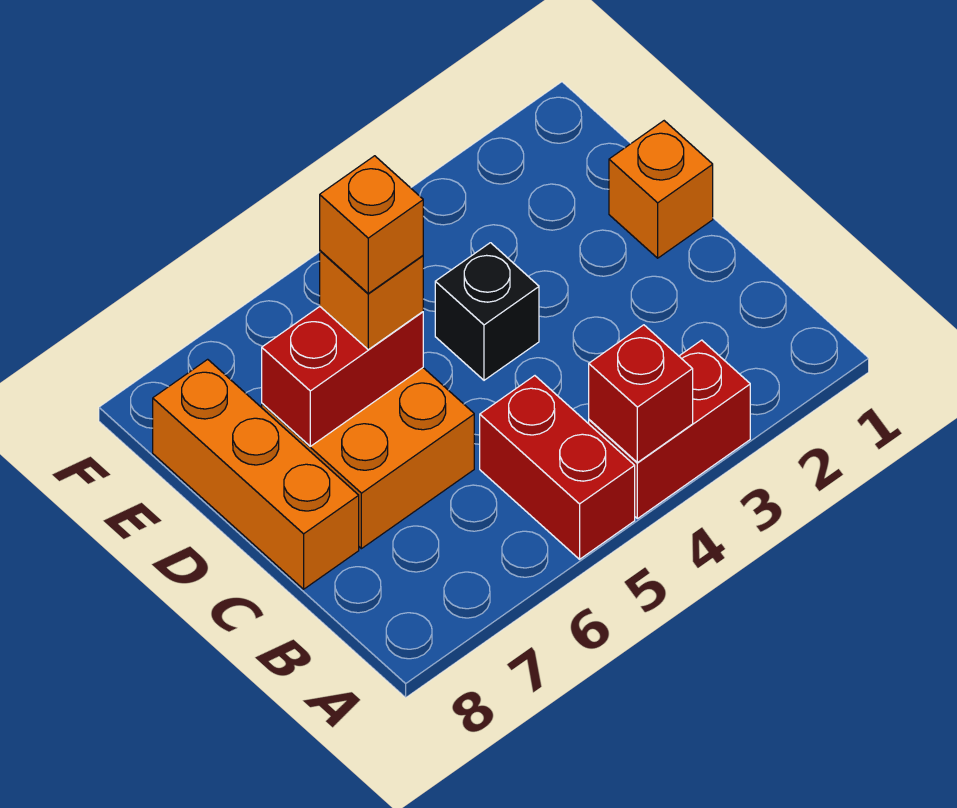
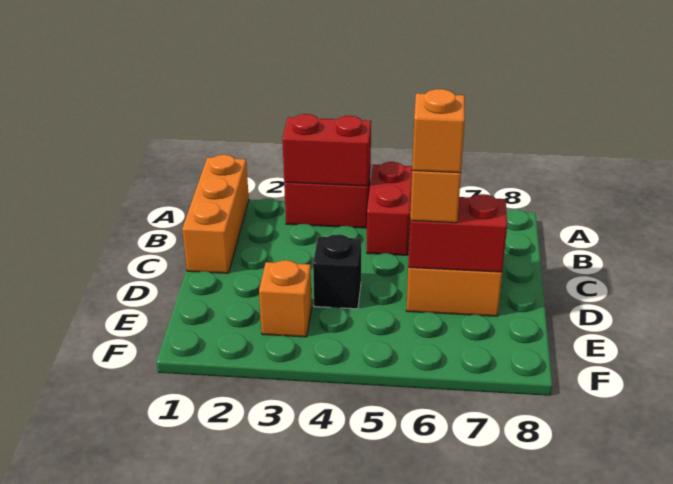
red 1x1 brick [589,325,693,463] -> red 1x2 brick [282,114,371,186]
orange 1x3 brick [153,359,359,589] -> orange 1x3 brick moved to [182,155,249,273]
orange 1x1 brick [609,121,713,258] -> orange 1x1 brick moved to [259,260,312,337]

